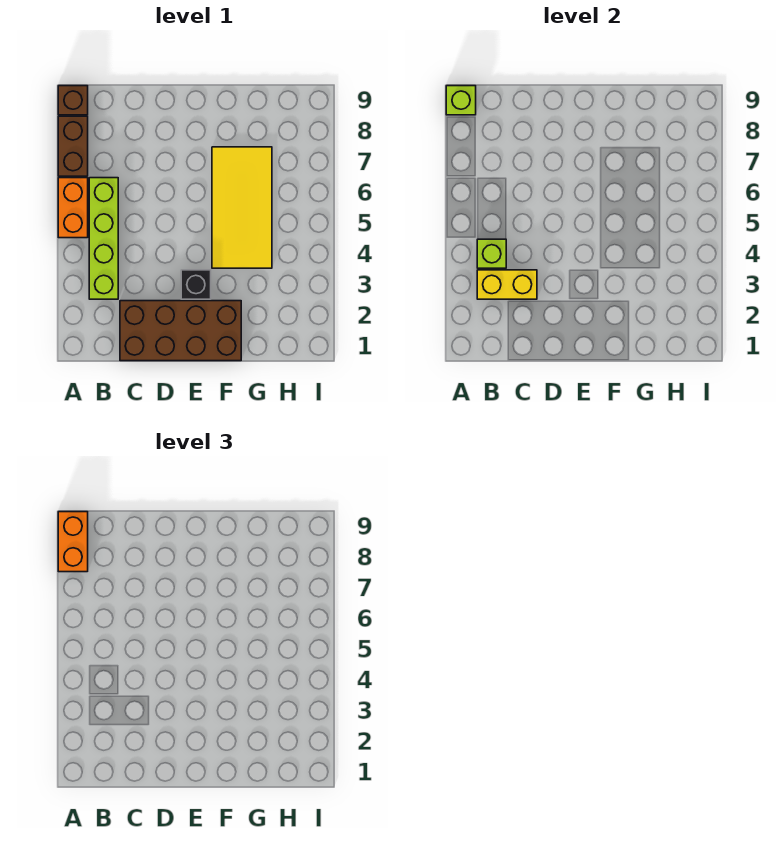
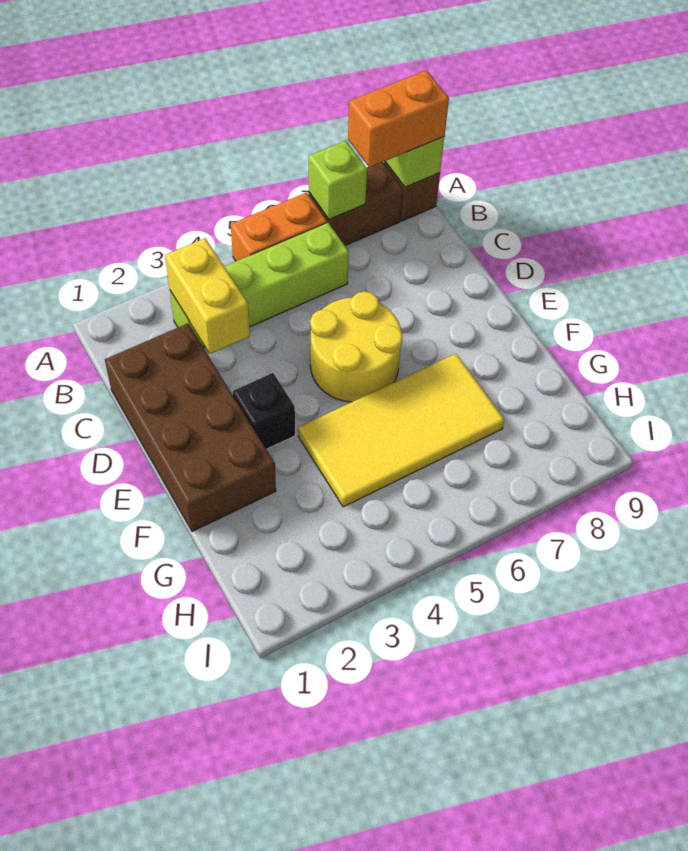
lime 1x1 brick [477,239,506,268] -> lime 1x1 brick moved to [309,141,367,220]
none -> yellow 2x2 round brick [310,291,403,402]

